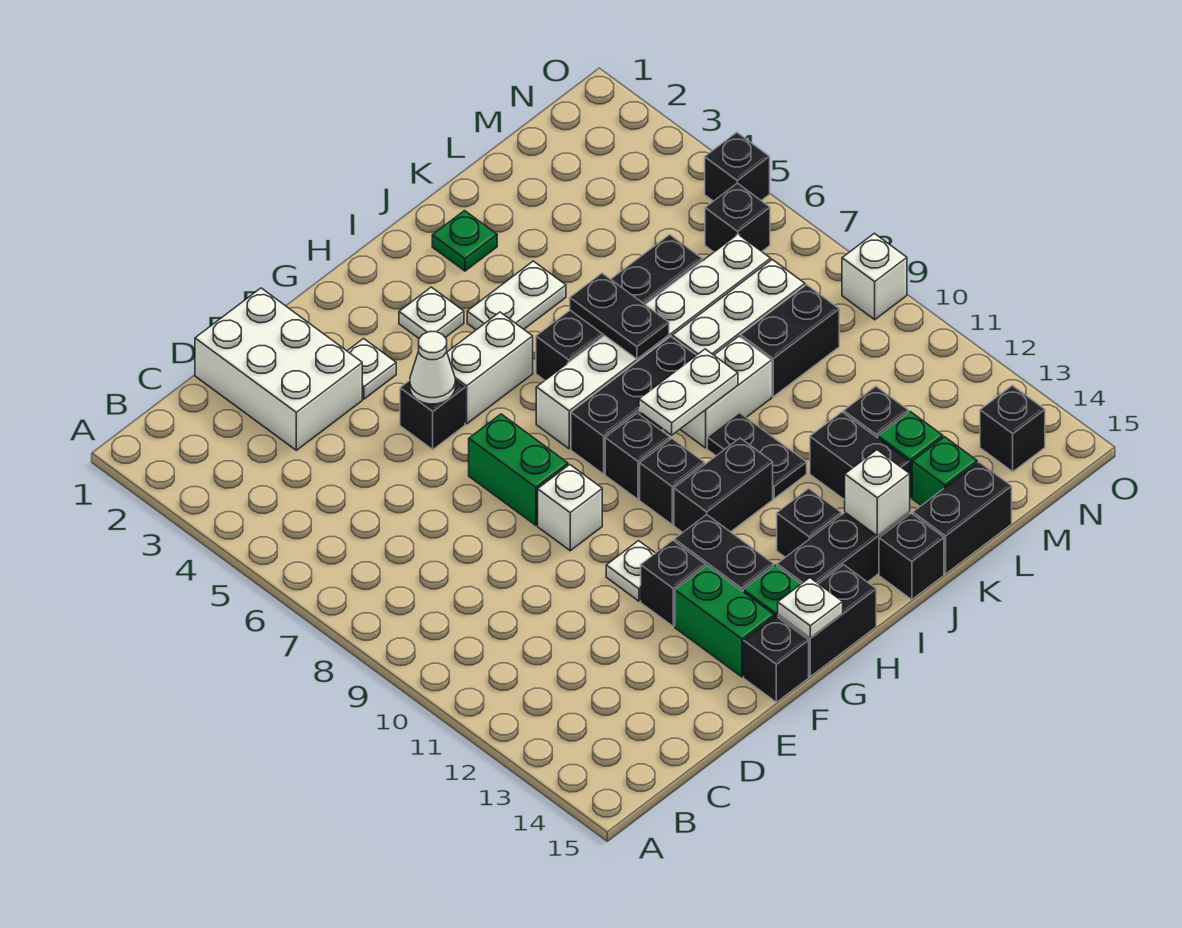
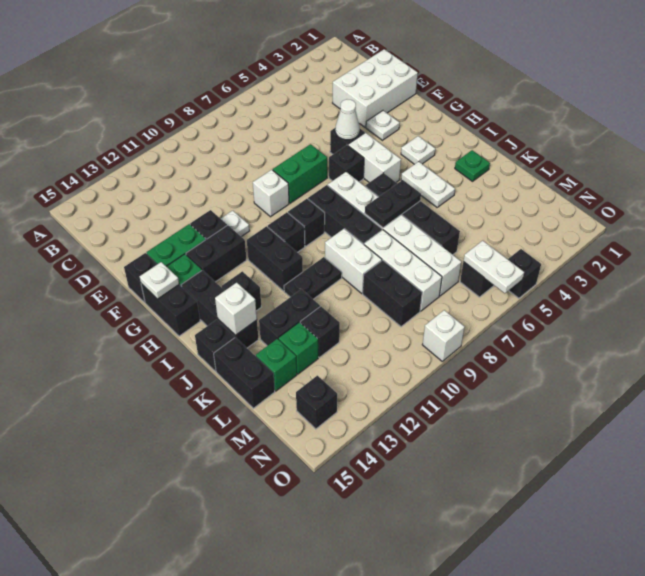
none -> black 1x1 brick [329,145,364,182]
white 1x2 plate [639,349,738,435] -> white 1x2 plate moved to [464,241,524,293]

